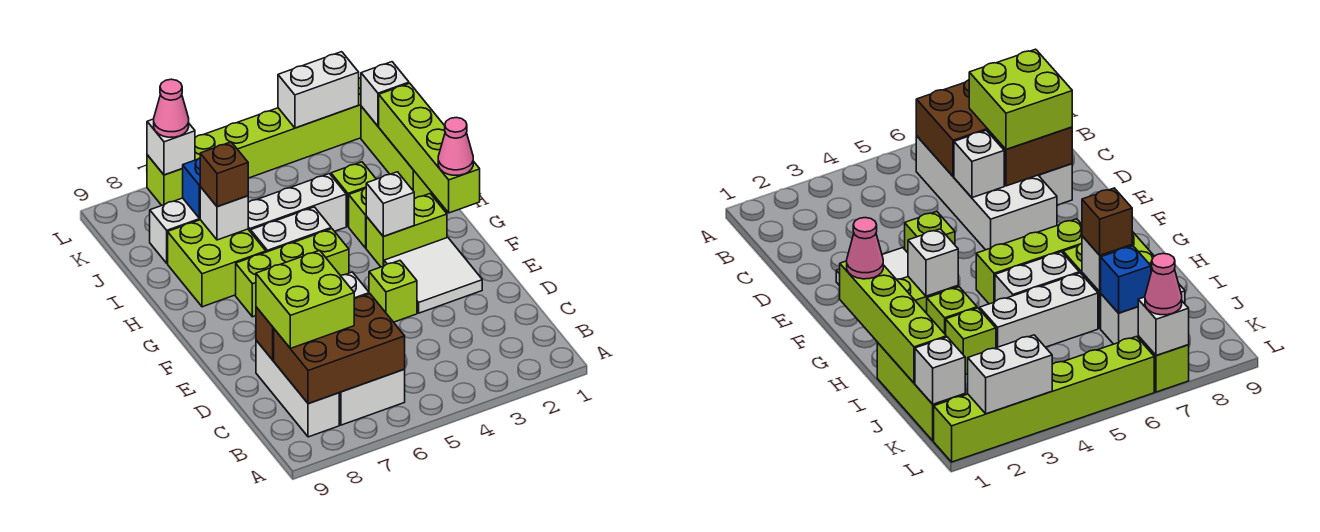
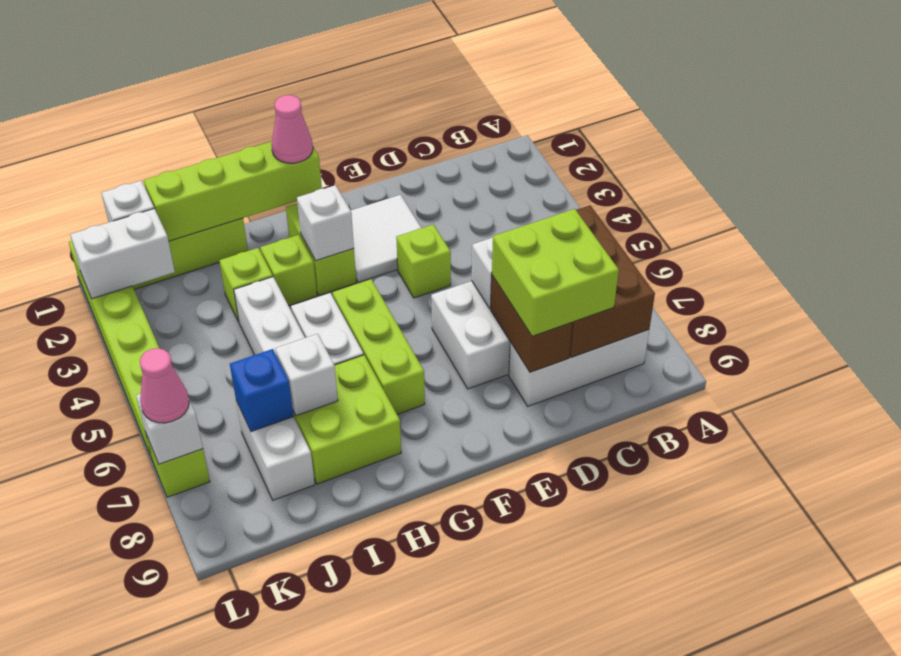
brown 1x1 brick [200,142,248,207] -> none
white 1x2 brick [278,52,359,128] -> white 1x2 brick turned to [70,209,175,299]

